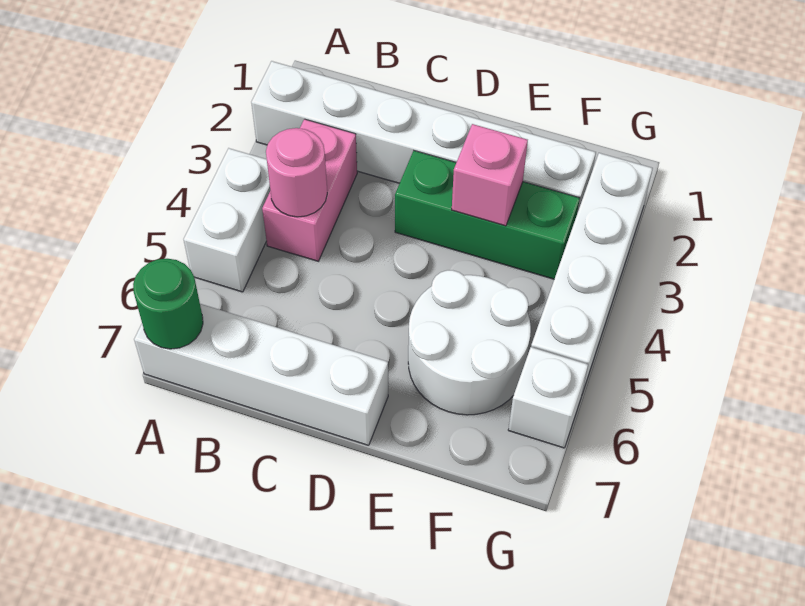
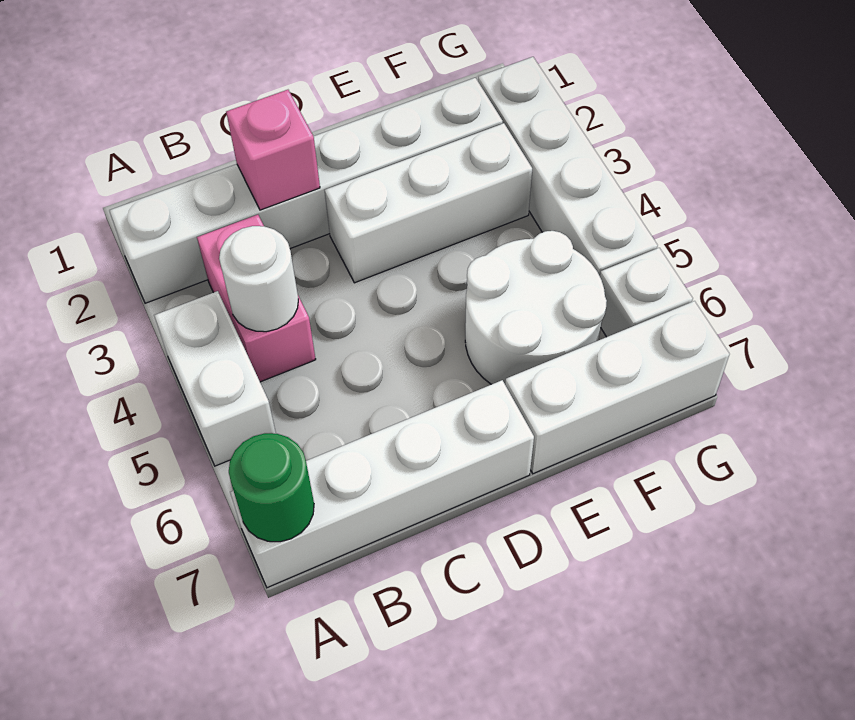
pink 1x1 round brick [266,128,327,217] -> white 1x1 round brick [219,226,298,332]
green 1x3 brick [395,151,580,279] -> white 1x3 brick [325,123,532,283]
pink 1x1 brick [452,124,528,226] -> pink 1x1 brick moved to [226,90,320,210]
none -> white 1x3 brick [505,301,730,474]

